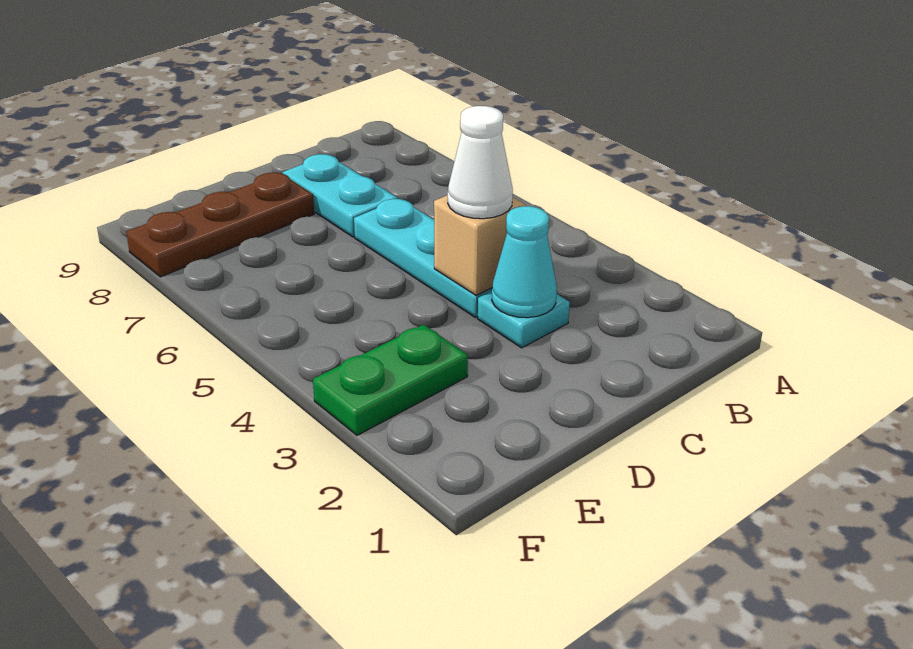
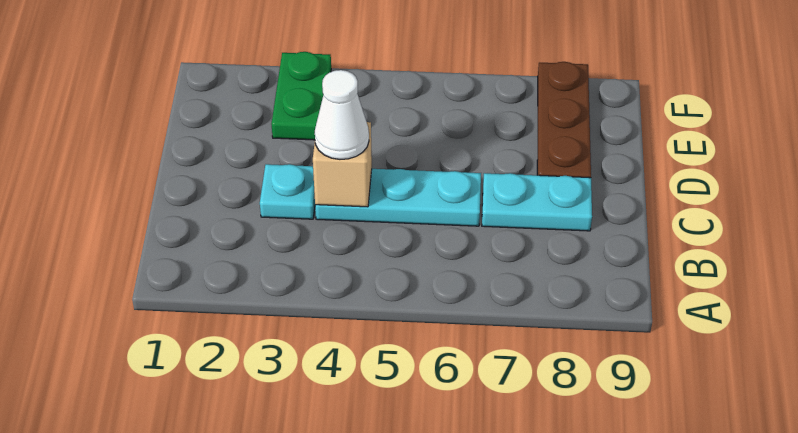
cyan 1x1 cone [492,206,557,318] -> none

